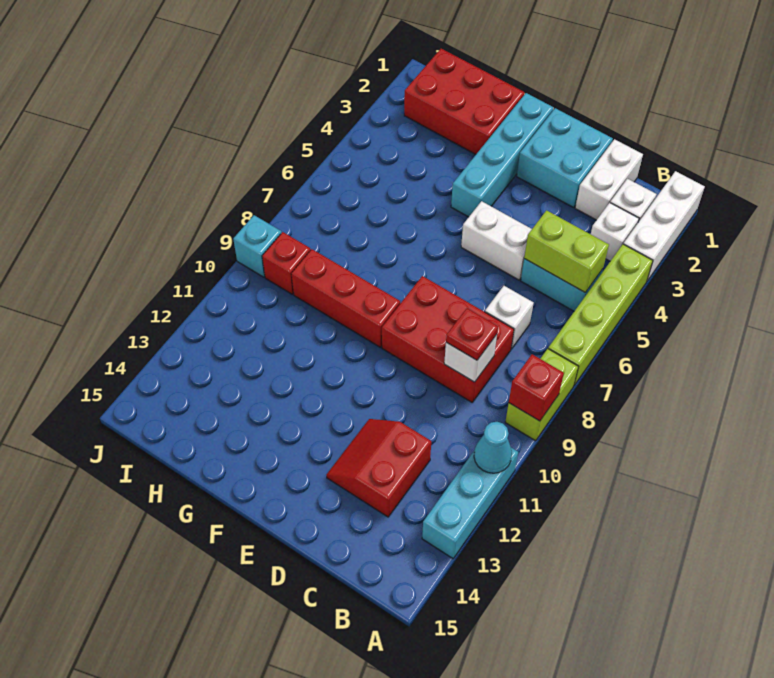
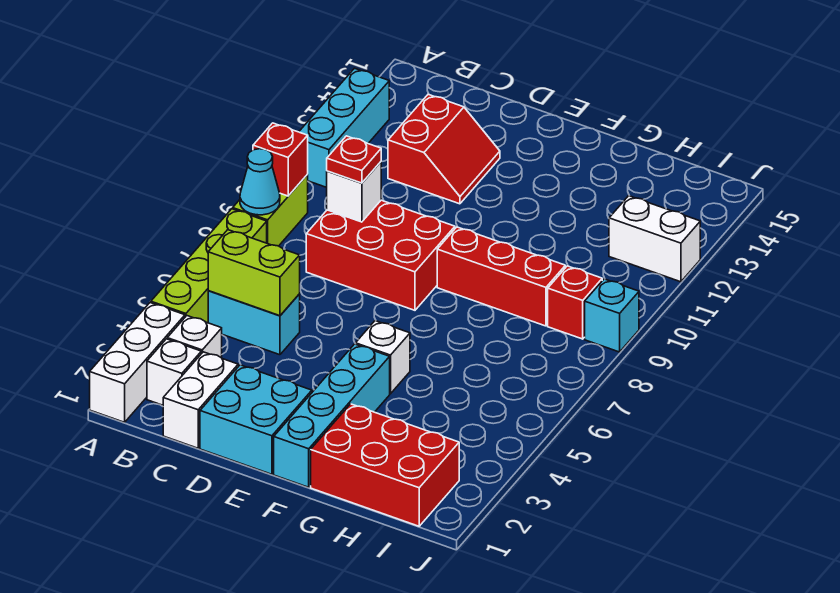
cyan 1x1 cone [474,422,512,473] -> cyan 1x1 cone moved to [240,149,280,215]
white 1x1 brick [485,286,534,349] -> white 1x1 brick moved to [356,321,410,394]
white 1x2 brick [461,201,532,280] -> white 1x2 brick moved to [609,196,700,282]

